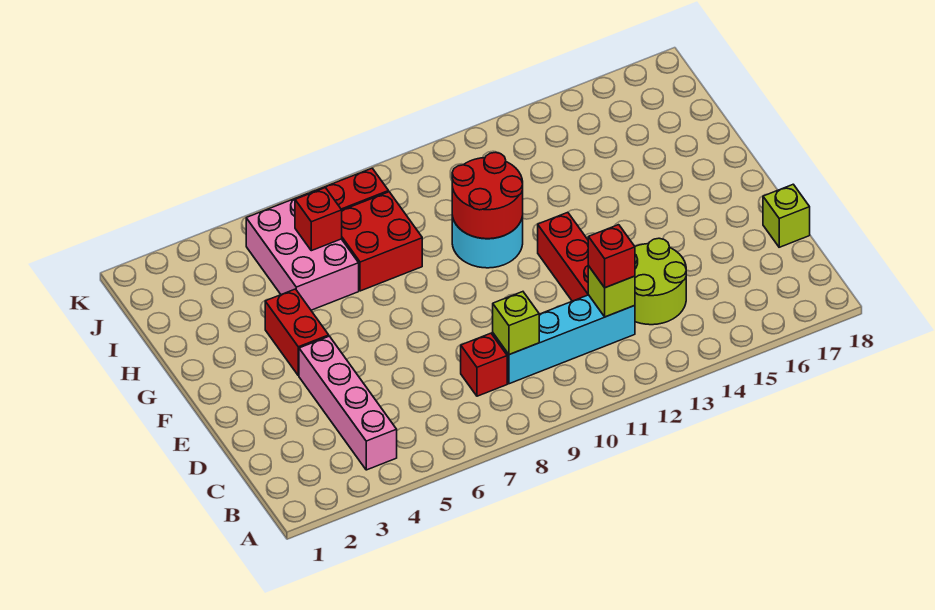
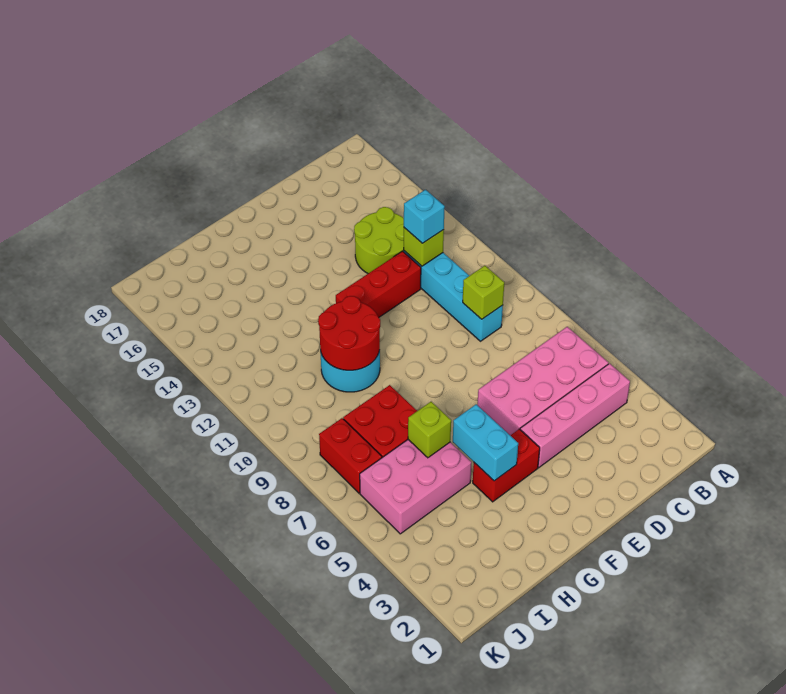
none -> pink 2x4 brick [477,327,608,435]
red 1x1 brick [461,333,507,396] -> none
red 1x1 brick [588,225,635,288] -> cyan 1x1 brick [404,190,445,243]
lime 1x1 brick [763,184,810,247] -> lime 1x1 brick moved to [408,402,451,458]
none -> cyan 1x2 brick [453,404,518,481]
red 1x1 brick [295,188,342,251] -> none

